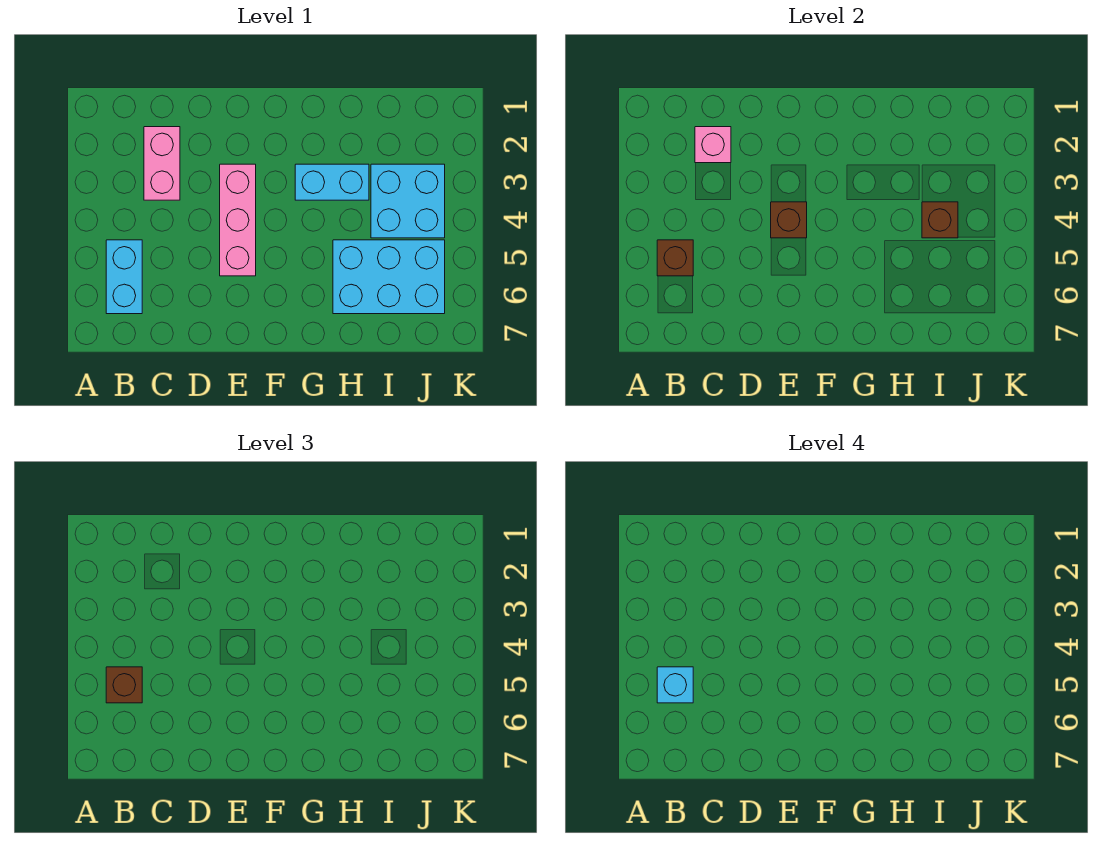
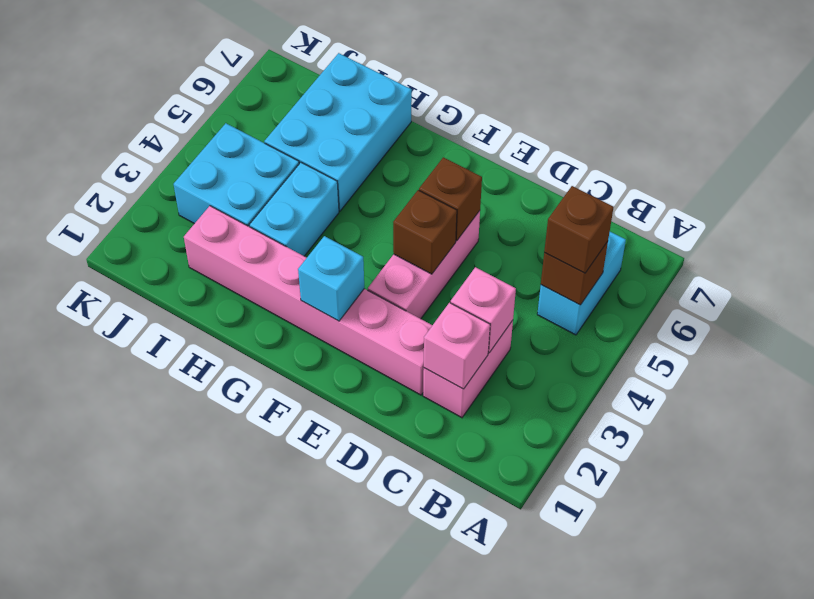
cyan 1x1 brick [657,667,693,703] -> cyan 1x1 brick moved to [298,236,364,321]
none -> pink 1x1 brick [451,267,516,353]
none -> pink 1x6 brick [184,206,432,395]
cyan 1x2 brick [295,164,369,200] -> cyan 1x2 brick turned to [250,163,339,256]
cyan 2x3 brick [333,240,445,314] -> cyan 2x3 brick turned to [264,53,412,211]
brown 1x1 brick [922,202,958,238] -> brown 1x1 brick moved to [419,157,482,241]

